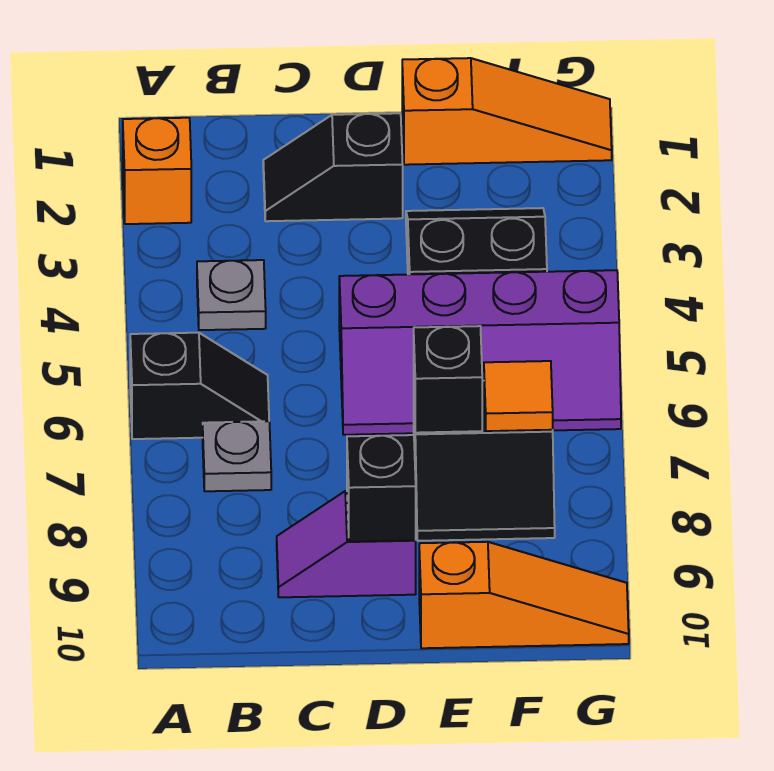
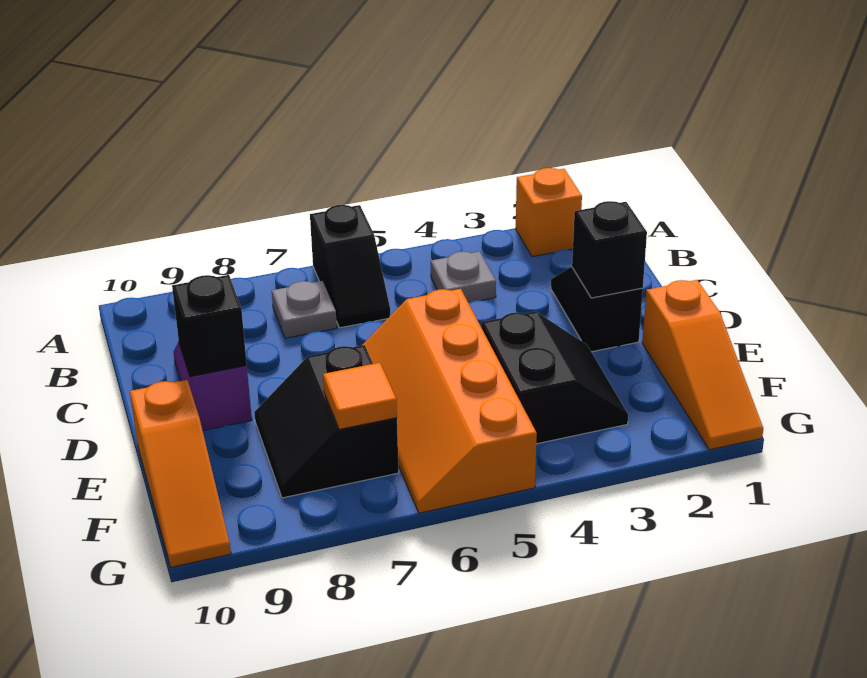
purple 2x4 slope [339,270,621,435] -> orange 2x4 slope [363,289,537,513]
black 1x1 brick [414,326,482,433] -> black 1x1 brick moved to [572,201,647,298]

